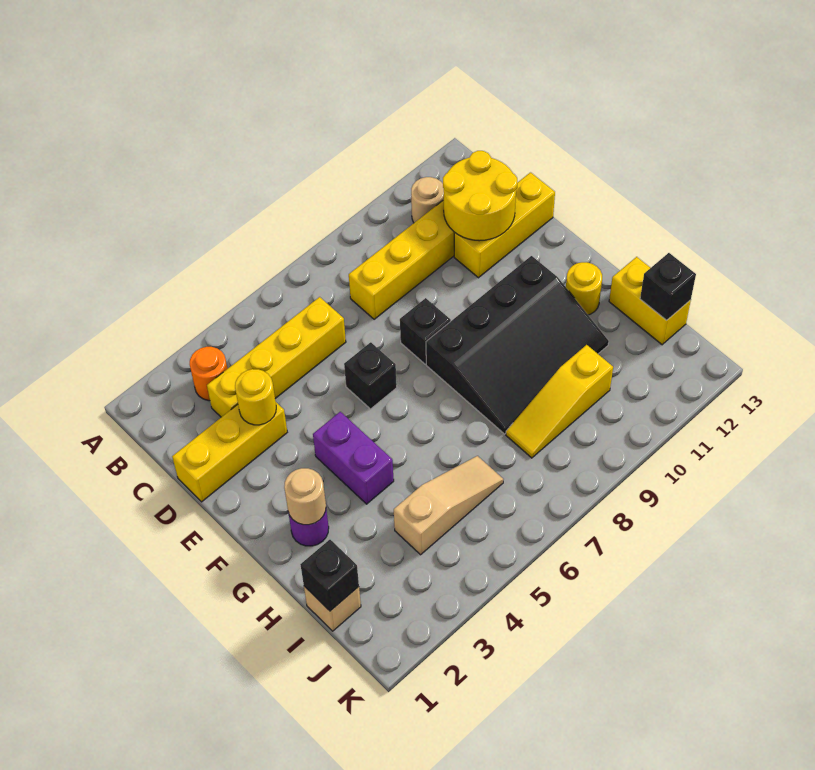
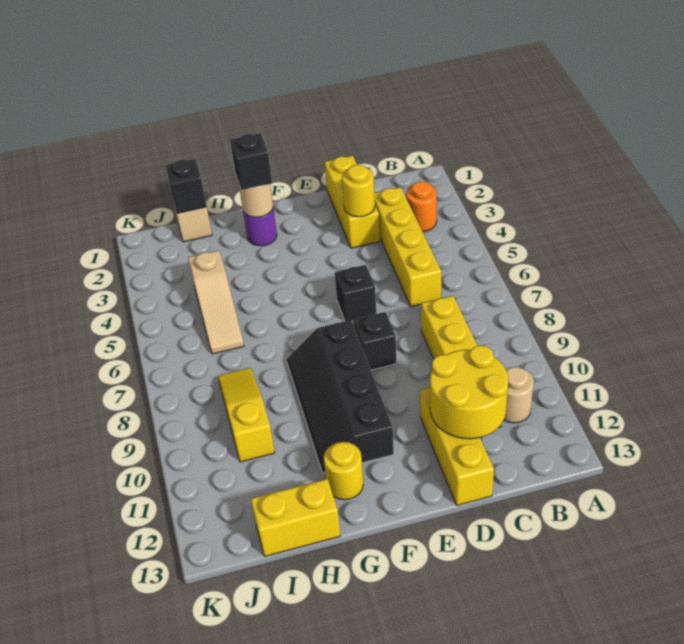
purple 1x2 brick [313,412,394,504] -> none
black 3x4 slope [426,256,609,434] -> black 2x4 slope [287,320,394,473]
black 1x1 brick [640,253,696,320] -> black 1x1 brick moved to [230,133,272,190]

